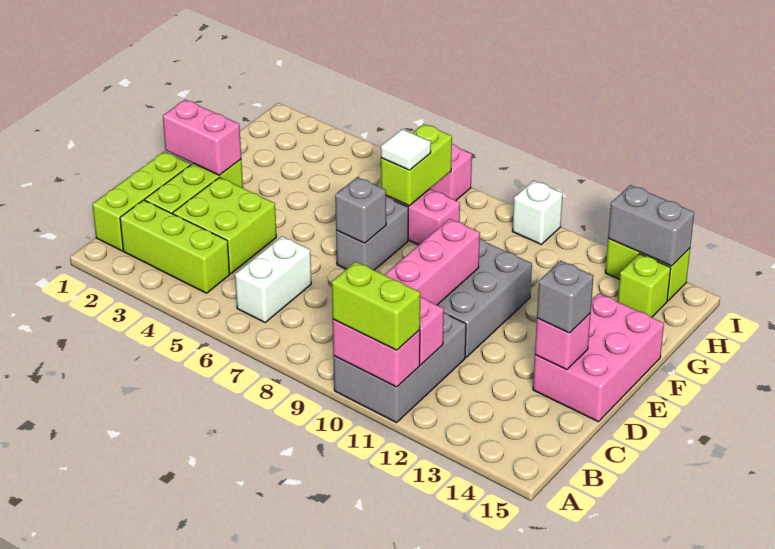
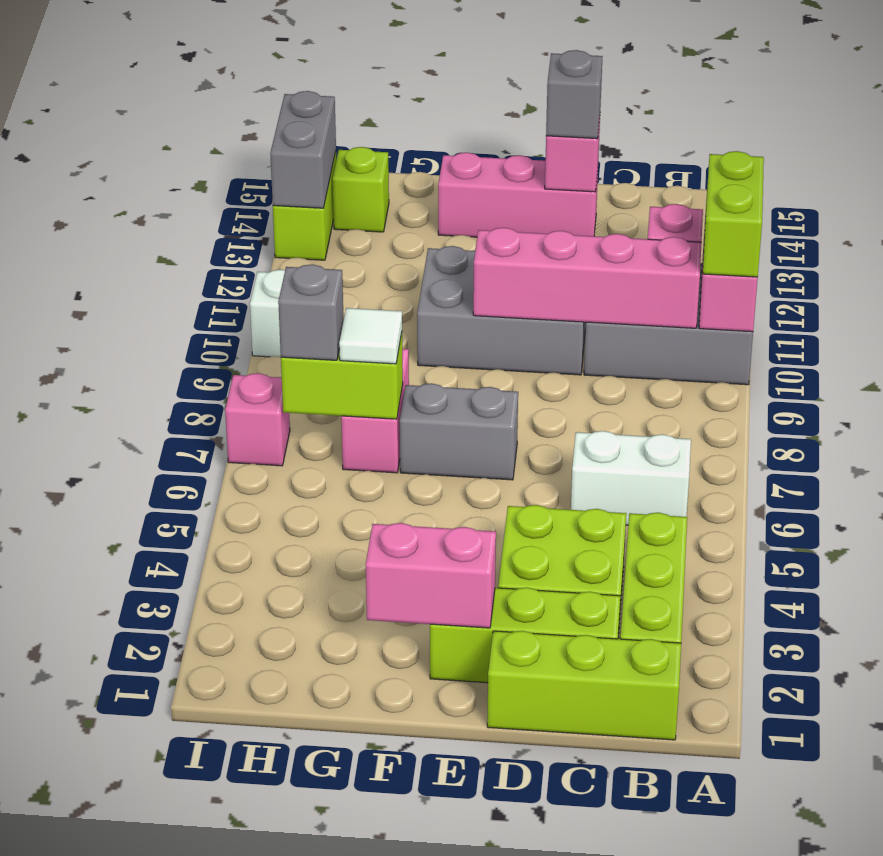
pink 2x3 brick [533,293,664,422] -> pink 1x3 brick [438,153,598,237]
pink 1x2 brick [163,100,241,175] -> pink 1x2 brick turned to [366,523,496,628]
grey 1x1 brick [335,177,386,243] -> grey 1x1 brick moved to [278,264,344,360]

